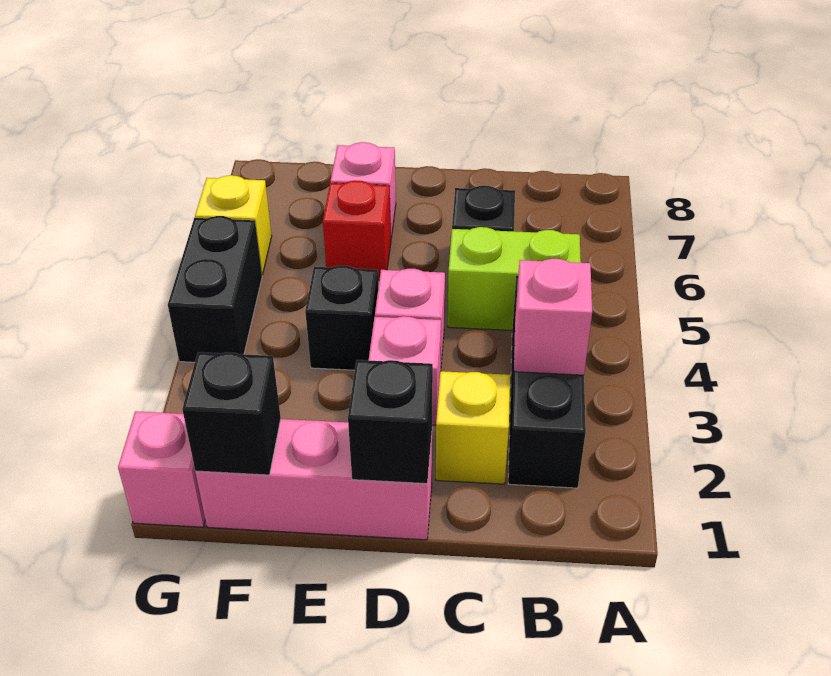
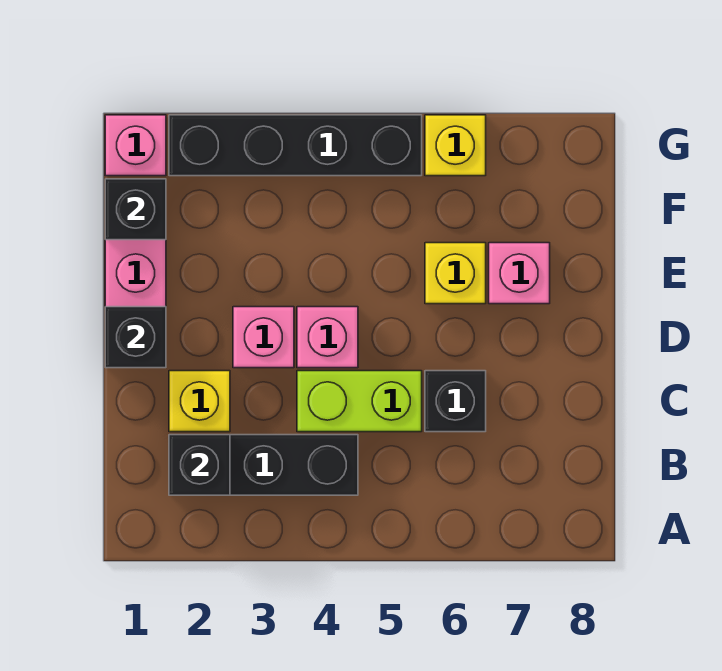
pink 1x1 brick [514,259,592,375] -> none
lime 1x2 brick [448,227,581,330] -> lime 1x2 brick turned to [297,371,422,432]
black 1x1 brick [305,265,378,370] -> black 1x1 brick moved to [169,435,230,495]
red 1x1 brick [323,180,391,280] -> yellow 1x1 brick [425,243,486,304]
black 1x2 brick [168,216,262,362] -> black 1x4 brick [169,115,422,176]

